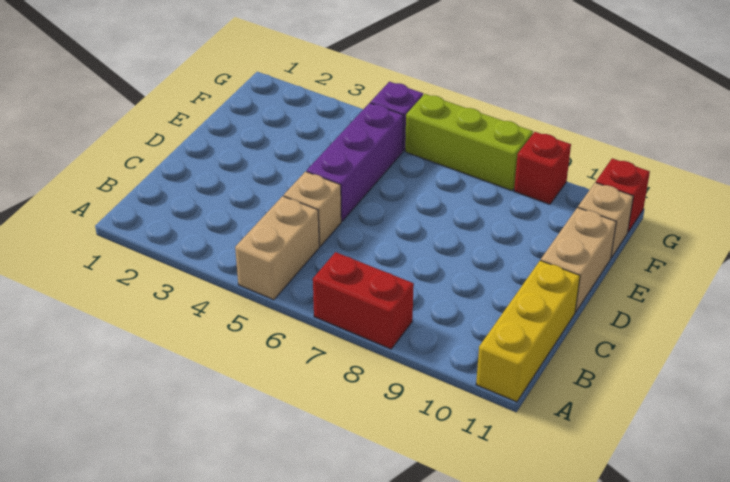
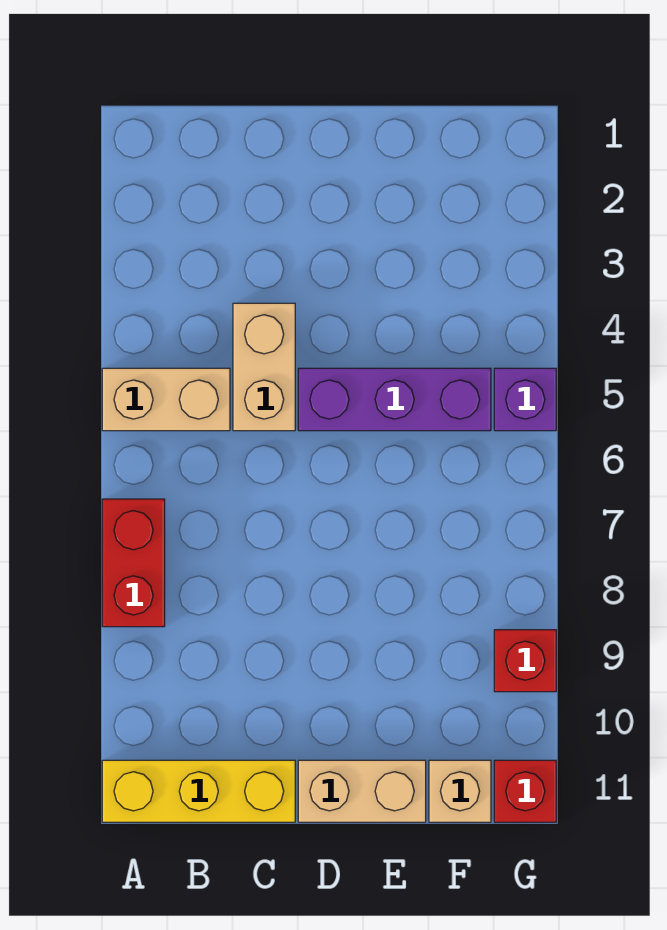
tan 1x1 brick [284,171,341,246] -> tan 1x2 brick [233,303,295,431]
lime 1x3 brick [405,94,533,191] -> none

